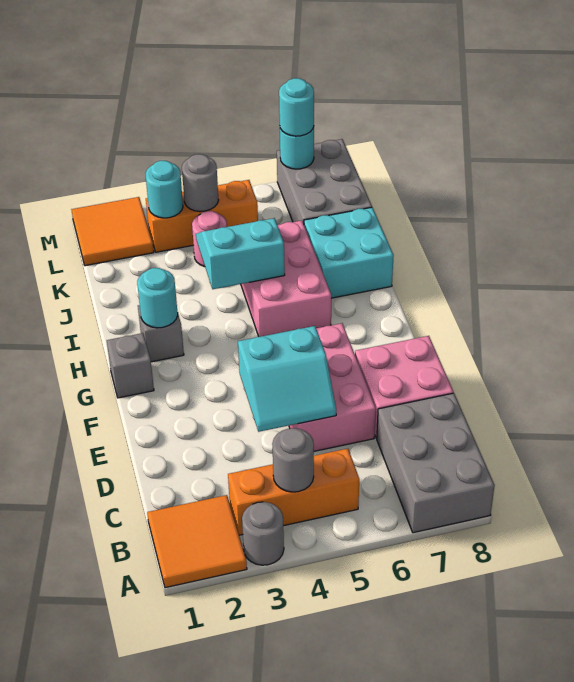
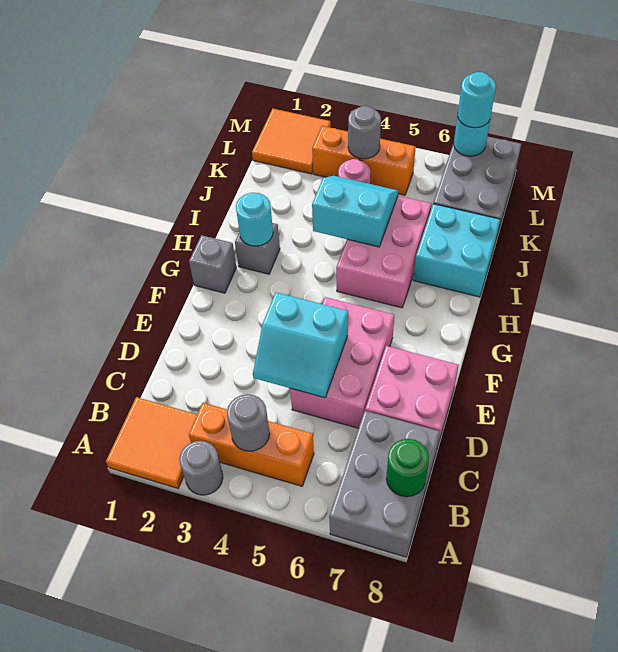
none -> green 1x1 round brick [386,439,429,497]
cyan 1x1 round brick [145,161,183,218] -> none

